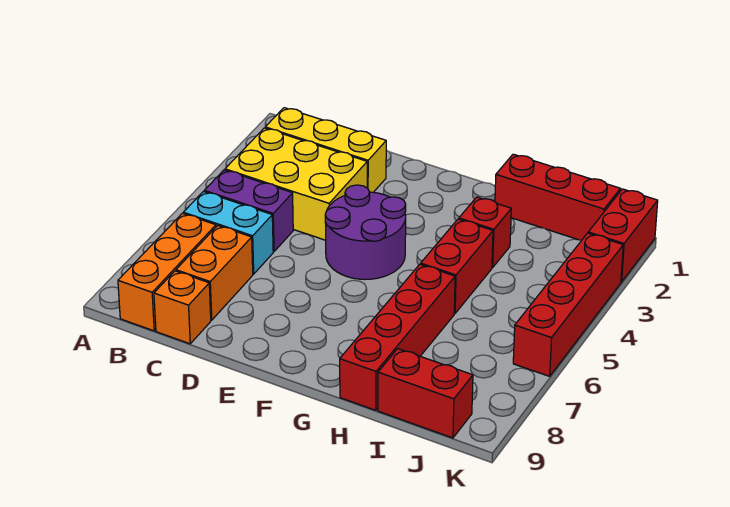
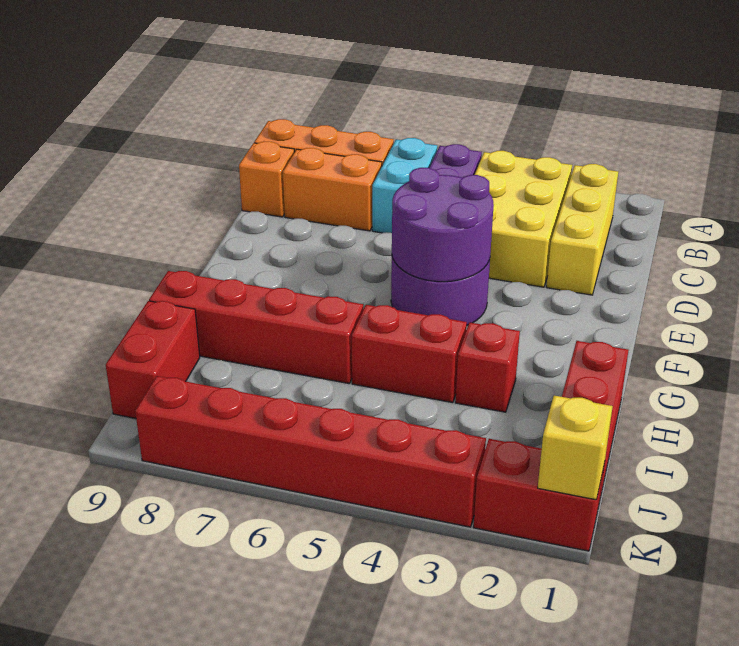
none -> purple 2x2 round brick [392,168,494,282]
none -> yellow 1x1 brick [538,395,613,500]
red 1x4 brick [513,233,623,376] -> red 1x6 brick [135,376,486,527]

